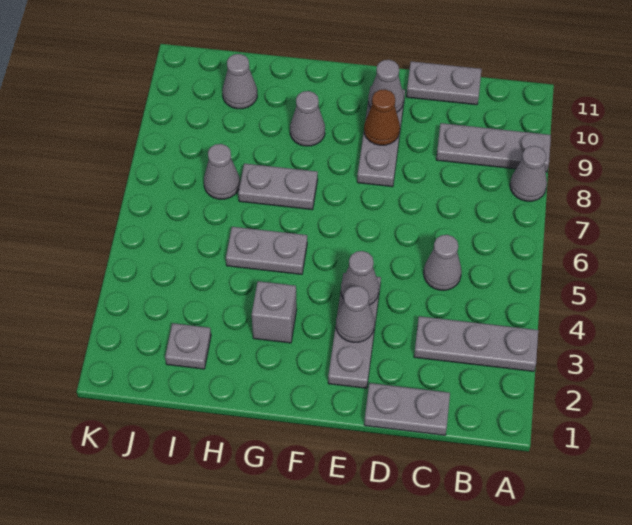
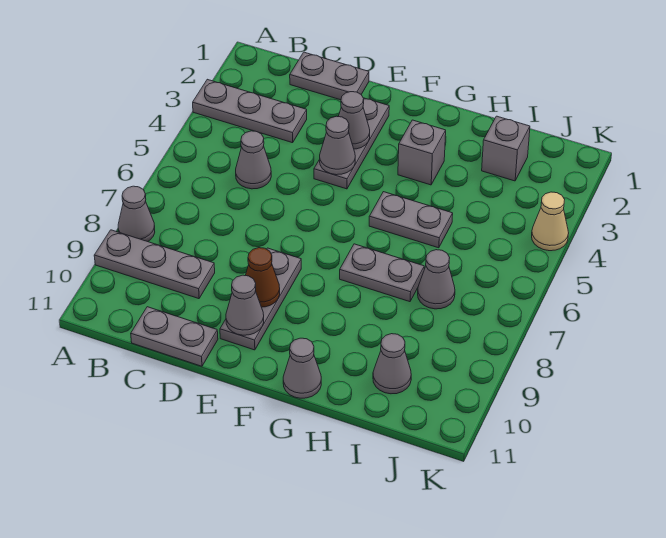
grey 1x1 cone [290,91,325,146] -> grey 1x1 cone moved to [283,338,321,398]
grey 1x1 plate [165,323,211,369] -> grey 1x1 brick [482,116,530,181]
none -> tan 1x1 cone [532,192,569,251]

